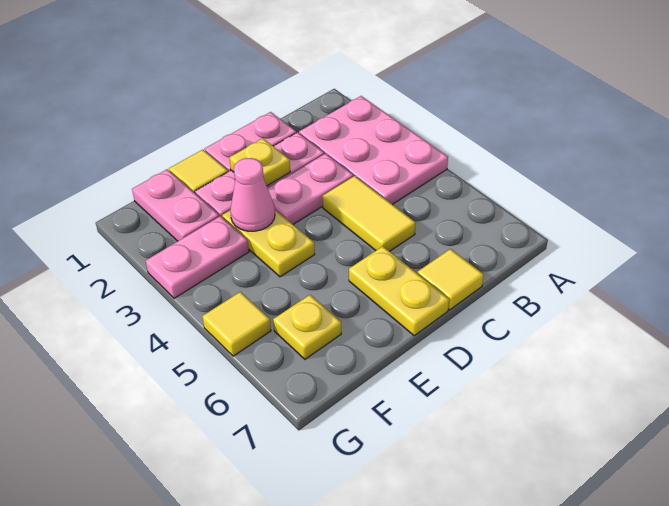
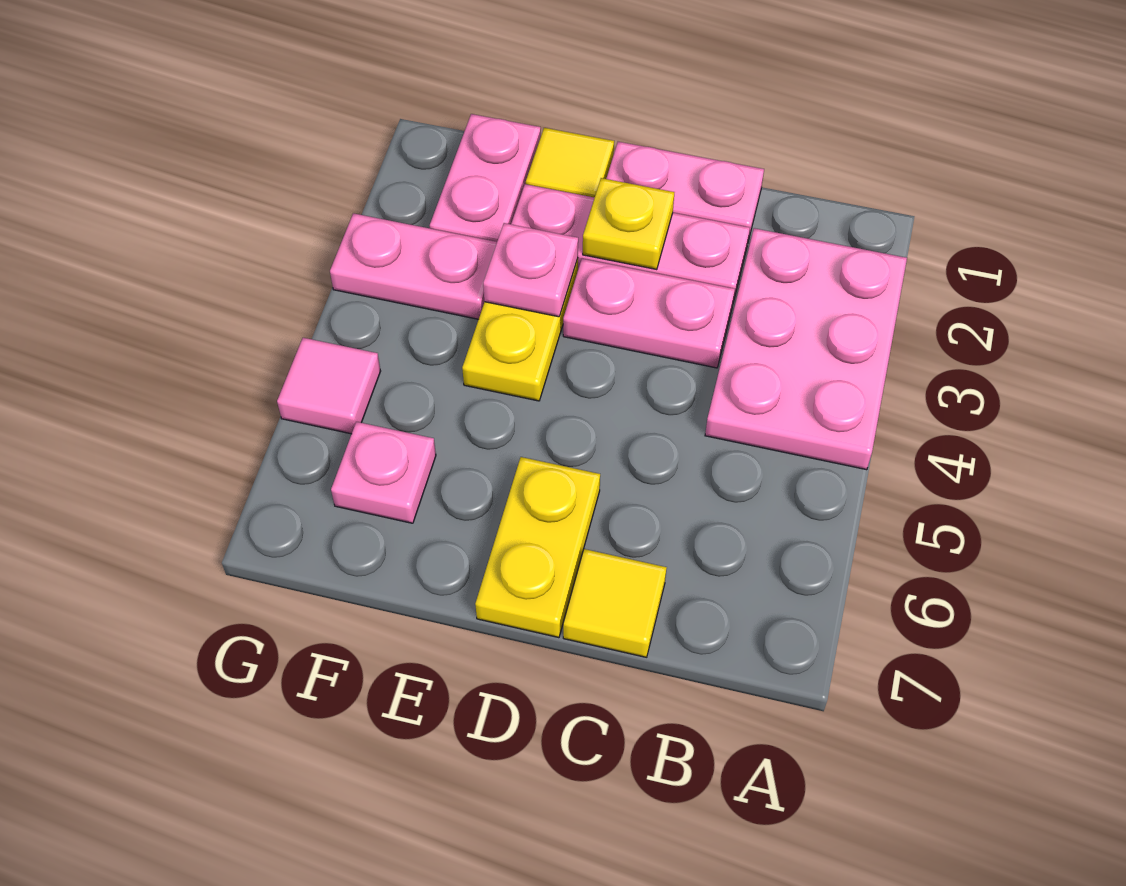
yellow 1x2 tile [322,176,416,251] -> none
pink 1x1 cone [230,158,275,231] -> pink 1x1 plate [483,223,578,317]
yellow 1x1 plate [273,295,341,359] -> pink 1x1 plate [331,422,436,523]
yellow 1x1 tile [202,292,271,356] -> pink 1x1 tile [277,338,381,434]

